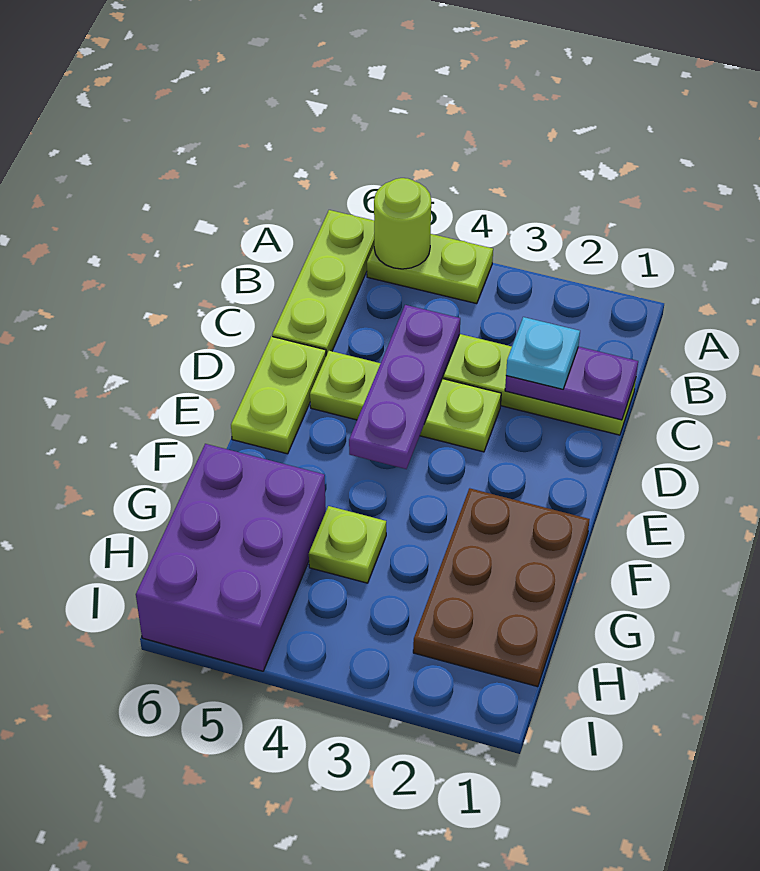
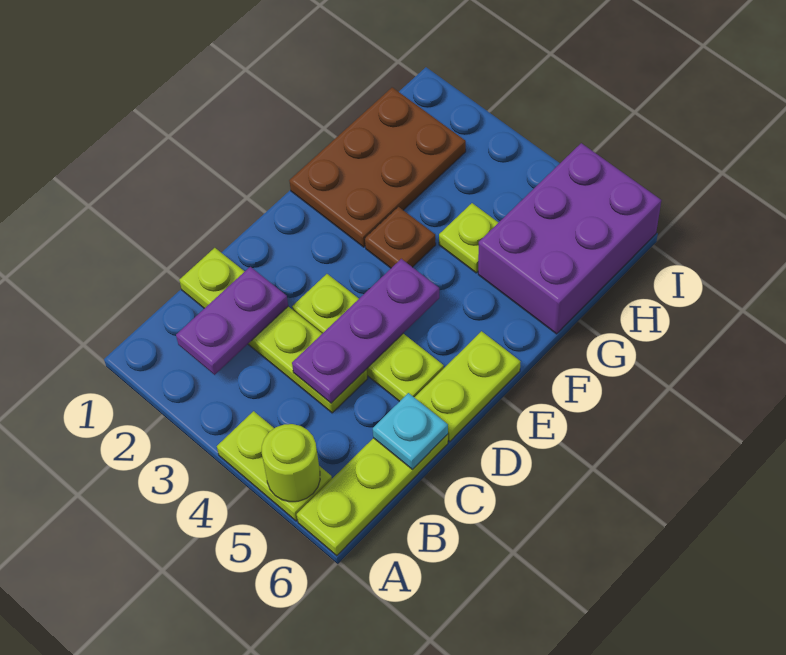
purple 1x2 plate [505,347,638,420] -> purple 1x2 plate turned to [176,267,288,375]
cyan 1x1 plate [506,317,580,389] -> cyan 1x1 plate moved to [373,393,448,469]
none -> brown 1x1 plate [365,207,436,268]

